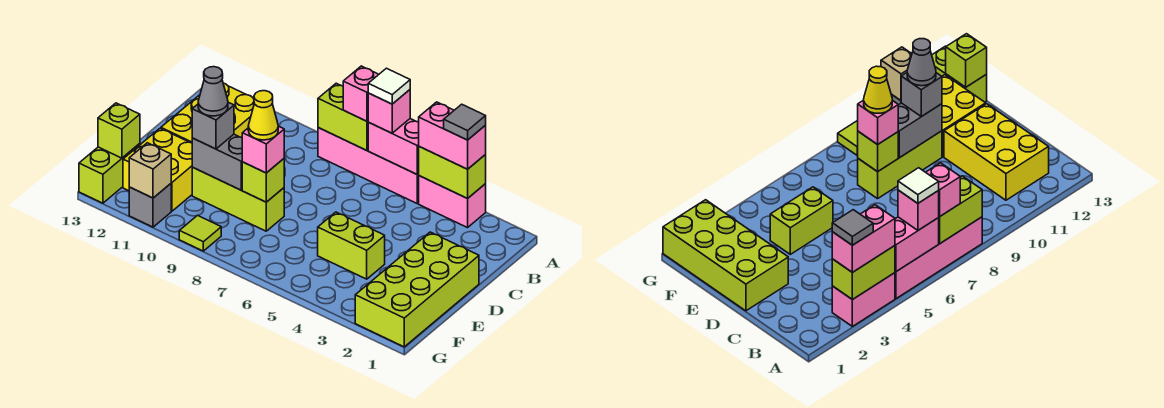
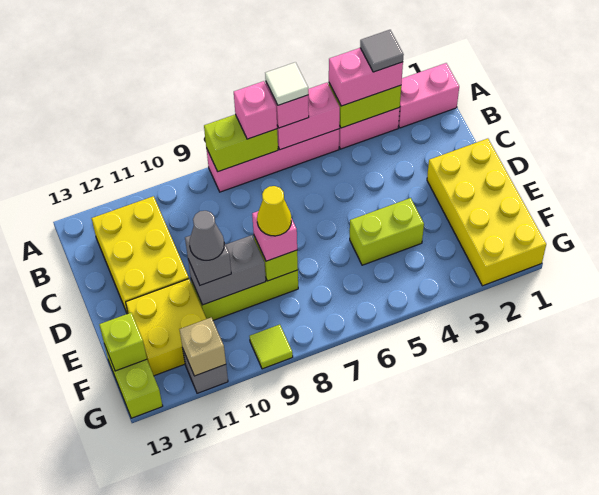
none -> pink 1x2 brick [399,63,459,128]
lime 2x4 brick [355,232,479,347] -> yellow 2x4 brick [427,139,546,286]

